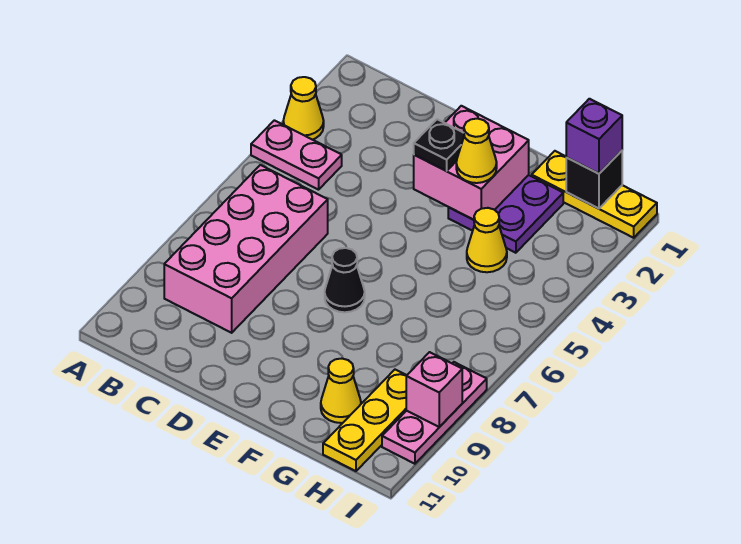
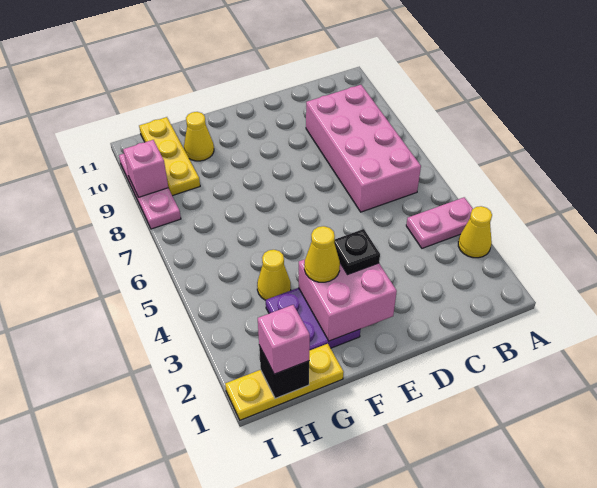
black 1x1 cone [325,248,365,312] -> none
purple 1x1 brick [566,99,622,173] -> pink 1x1 brick [258,305,310,374]

